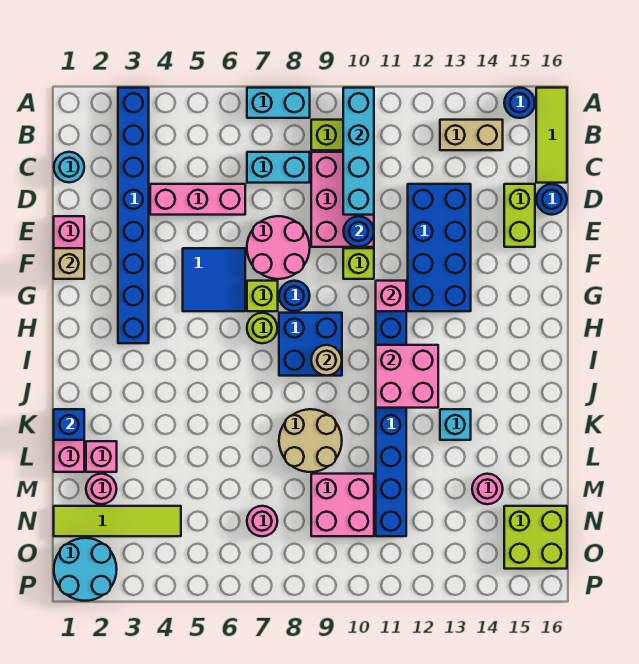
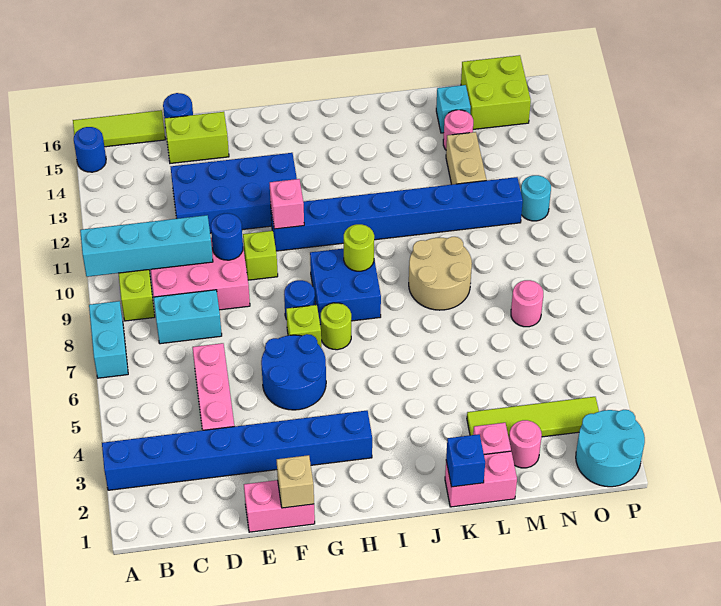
tan 1x2 brick [440,120,503,150] -> tan 1x2 brick moved to [446,132,486,185]
cyan 1x1 round brick [54,152,84,182] -> cyan 1x1 round brick moved to [521,175,551,221]
cyan 1x2 brick [247,152,310,183] -> cyan 1x2 brick turned to [154,290,222,344]
pink 2x2 round brick [247,216,310,279] -> none
blue 2x2 tile [183,248,245,311] -> blue 2x2 round brick [261,334,326,410]
tan 1x1 round brick [311,345,342,376] -> lime 1x1 round brick [344,224,374,271]
pink 2x2 brick [376,345,438,408] -> none
cyan 1x1 brick [440,409,471,440] -> cyan 1x1 brick moved to [436,85,471,133]
pink 2x2 brick [311,474,374,536] -> none
lime 1x4 tile [54,506,181,536] -> lime 1x4 tile turned to [467,397,599,437]

